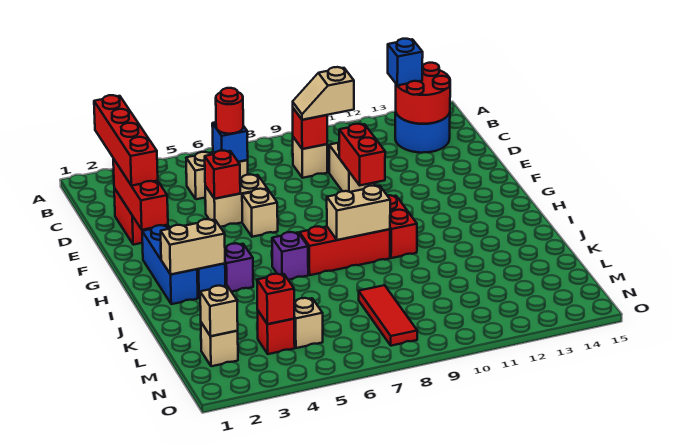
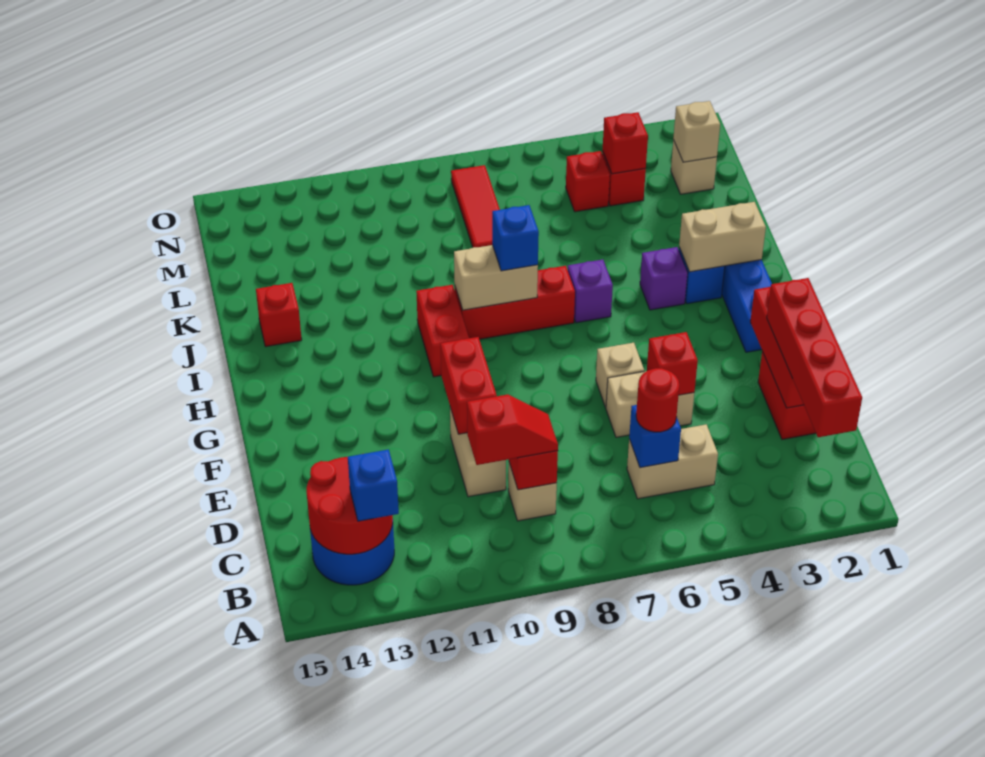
tan 1x2 slope [293,67,354,120] -> red 1x2 slope [467,394,558,465]
none -> blue 1x1 brick [492,205,539,271]
none -> red 1x1 brick [256,283,302,347]
tan 1x1 brick [294,298,323,348] -> red 1x1 brick [566,151,610,212]

